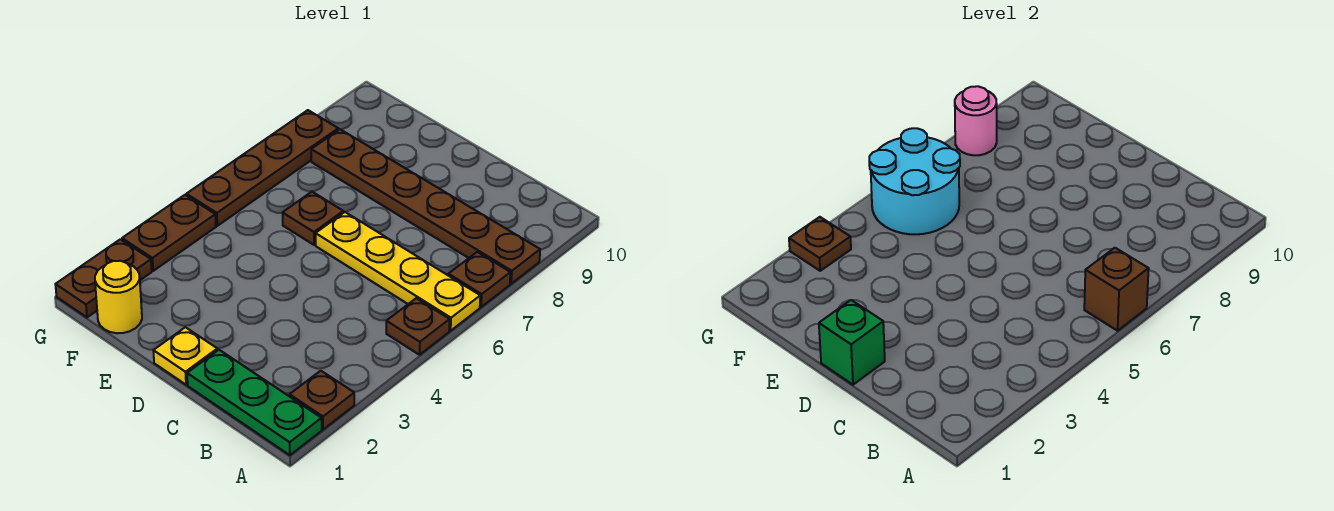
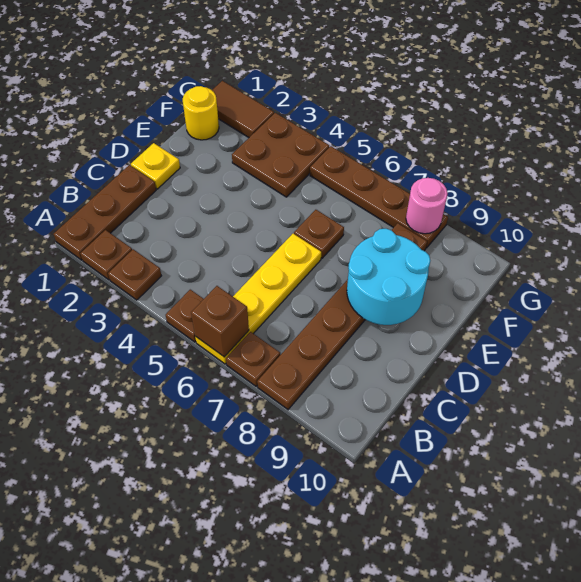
green 1x3 plate [187,350,322,455] -> brown 1x3 plate [54,165,156,260]
green 1x1 brick [819,300,885,385] -> none
cyan 2x2 round brick [869,128,960,234] -> cyan 2x2 round brick moved to [347,229,430,325]
brown 1x2 plate [55,239,152,317] -> brown 1x2 tile [212,81,274,138]
brown 1x2 plate [122,195,216,271] -> brown 2x2 plate [232,113,329,197]
brown 1x1 plate [789,217,851,271] -> brown 1x1 plate moved to [108,249,161,300]

